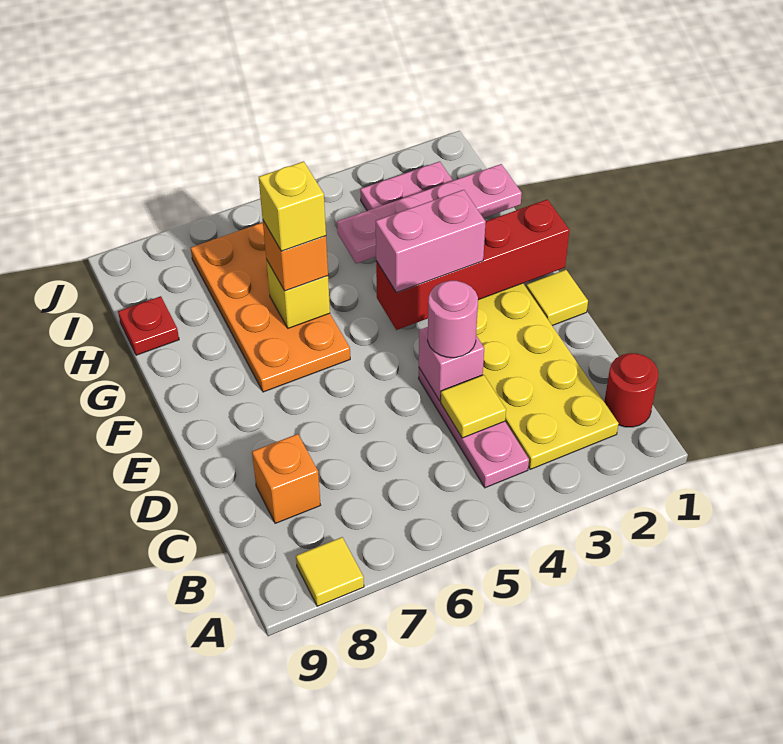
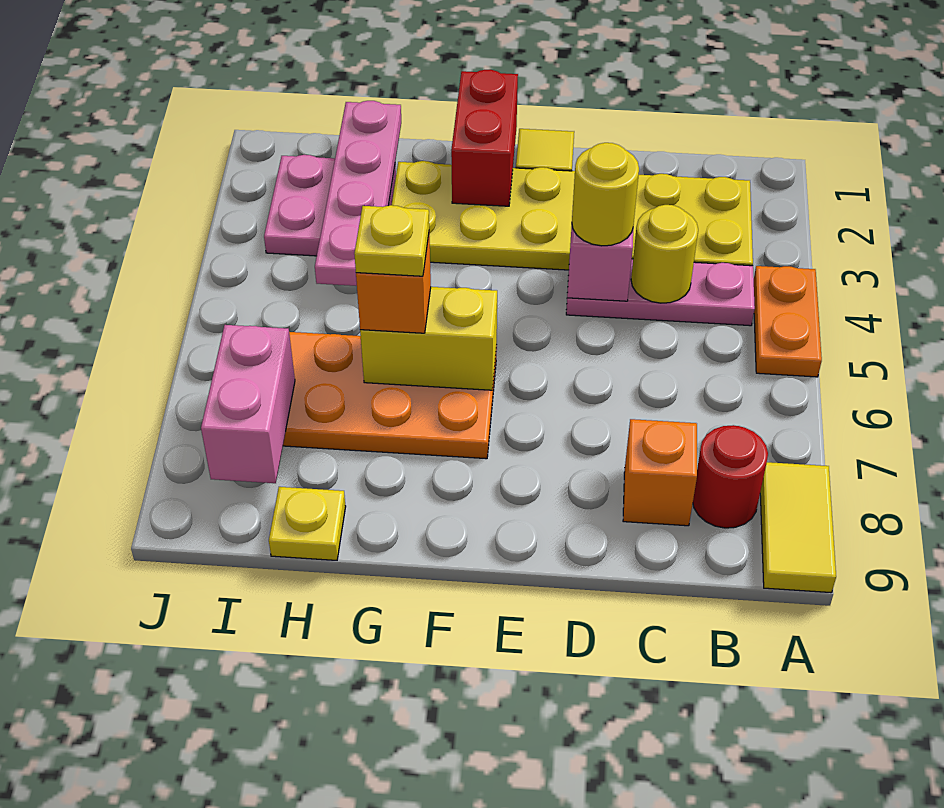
none -> orange 1x2 plate [754,266,822,377]
yellow 1x1 tile [296,537,364,606] -> yellow 1x2 tile [760,462,836,593]
red 1x1 round brick [604,353,658,427] -> red 1x1 round brick moved to [693,425,768,528]
yellow 1x1 tile [441,375,506,438] -> yellow 1x1 round brick [631,205,698,303]
pink 1x1 round brick [428,281,478,358] -> yellow 1x1 round brick [572,143,639,246]
red 1x4 brick [376,199,570,330] -> red 1x2 brick [451,70,518,206]
pink 1x2 brick [376,190,486,293] -> pink 1x2 brick moved to [201,325,295,483]
yellow 1x1 brick [266,260,330,328] -> yellow 1x2 brick [360,287,497,390]
yellow 1x1 brick [259,161,326,251] -> yellow 1x1 plate [354,205,429,276]
red 1x1 plate [118,296,179,355] -> yellow 1x1 plate [269,487,346,560]

